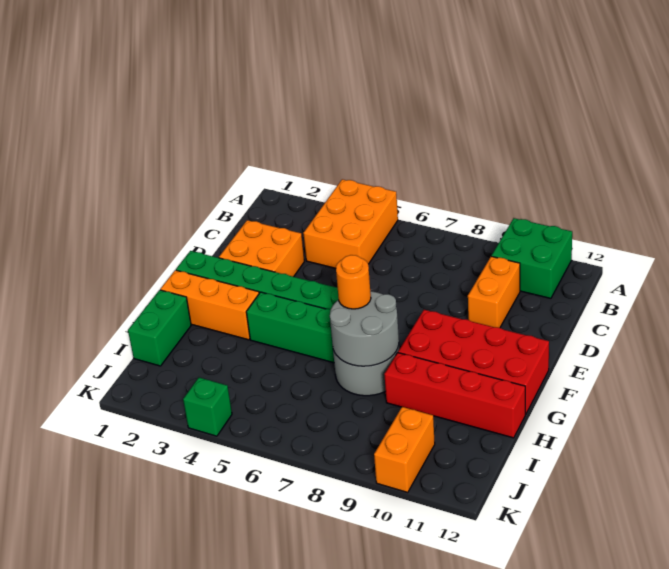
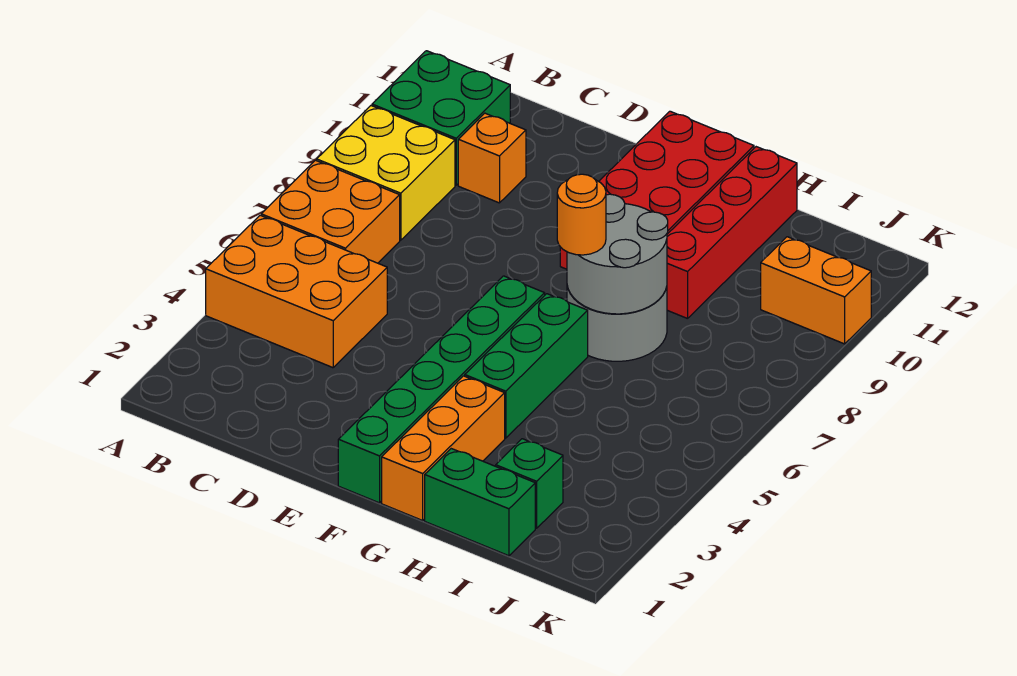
none -> yellow 2x2 brick [317,106,455,240]
orange 1x2 brick [468,256,520,328] -> orange 1x1 brick [458,113,526,203]
orange 2x2 brick [219,220,304,277] -> orange 2x2 brick moved to [261,160,400,263]
green 1x1 brick [183,378,232,436] -> green 1x1 brick moved to [496,439,563,528]

